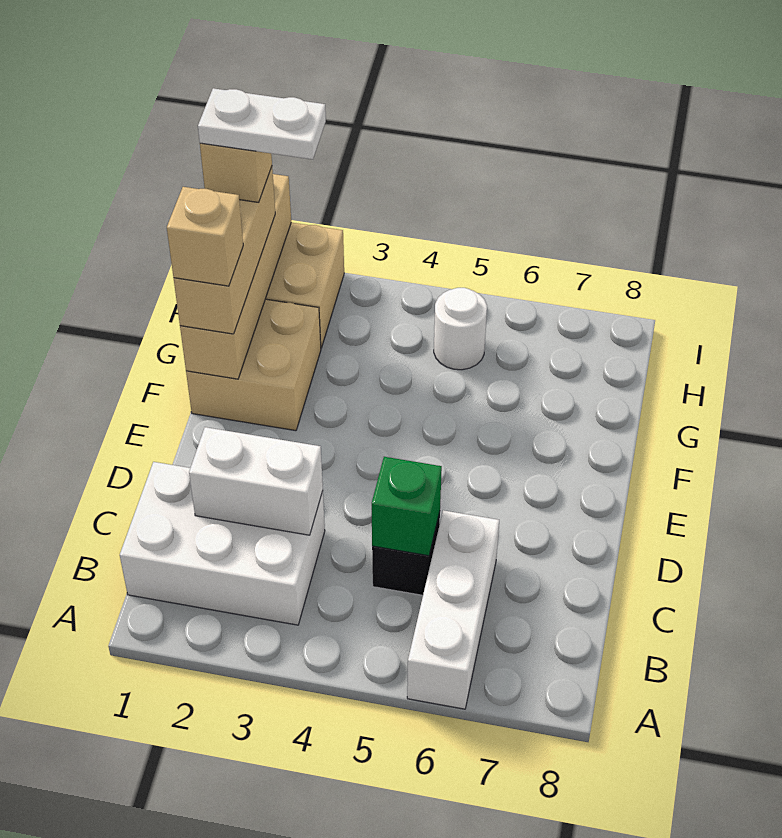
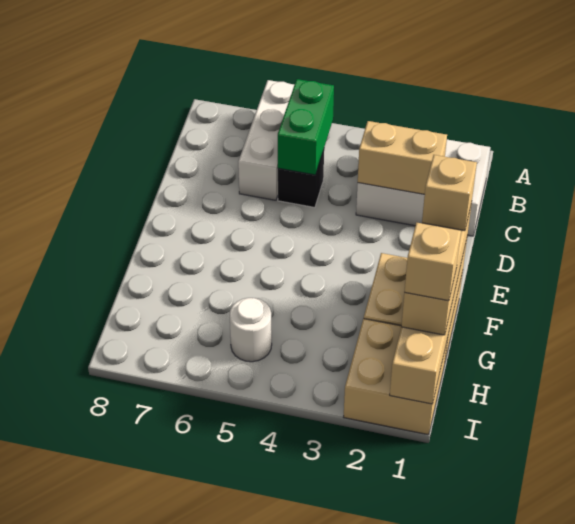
white 1x2 brick [189,427,323,535] -> tan 1x2 brick [358,121,447,194]
green 1x1 brick [372,457,442,556] -> green 1x2 brick [278,79,334,175]
white 1x2 plate [198,88,326,159] -> none

